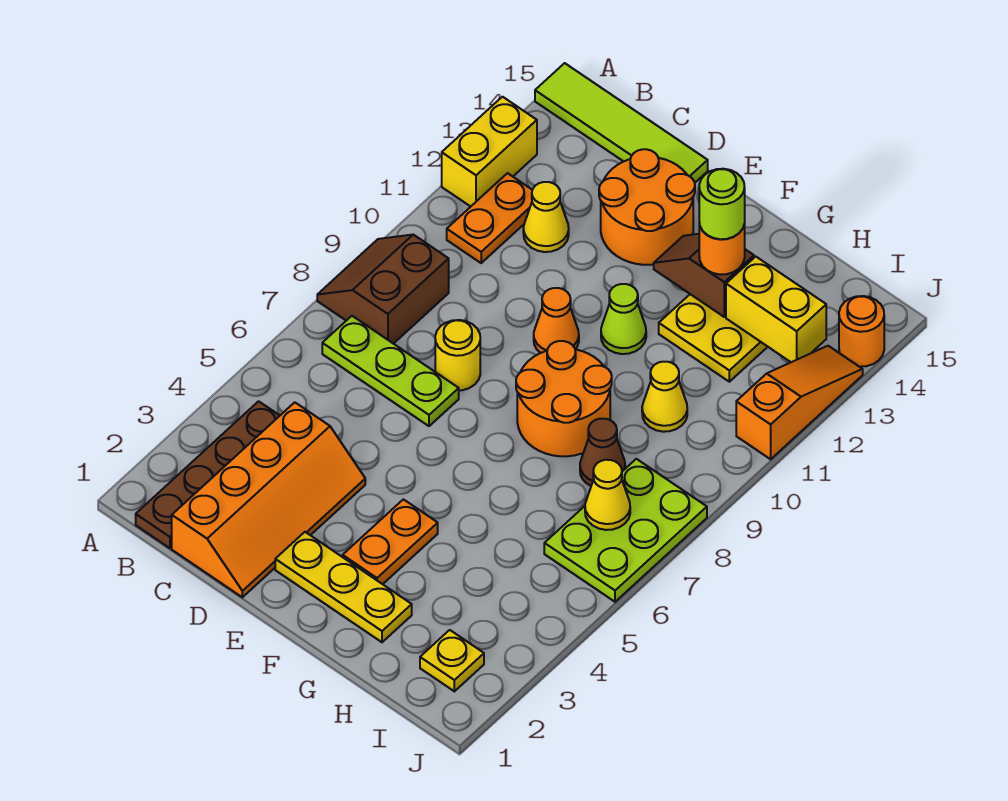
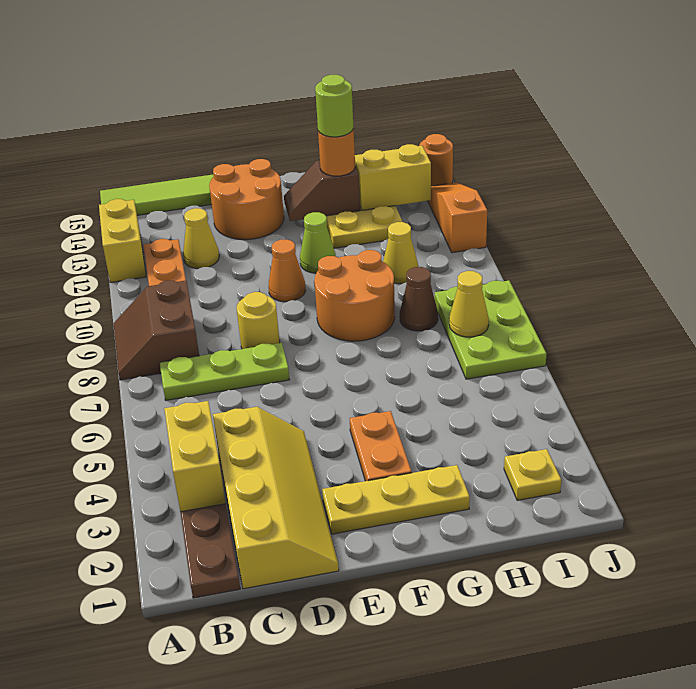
none -> yellow 1x2 brick [164,401,226,512]
orange 2x4 slope [172,402,365,597] -> yellow 2x4 slope [213,407,339,589]

